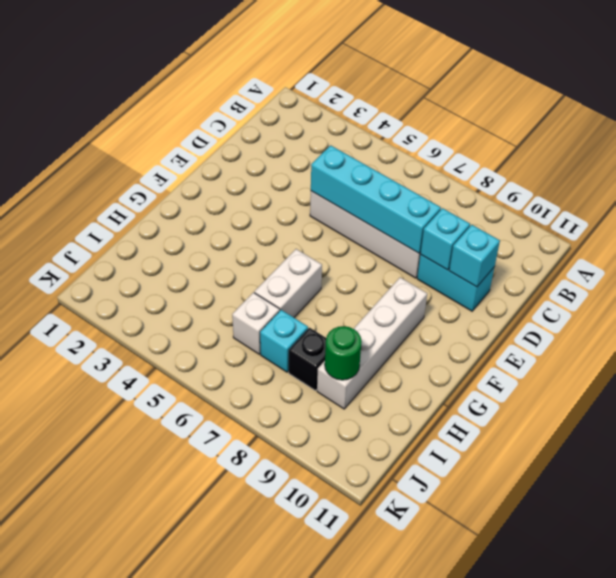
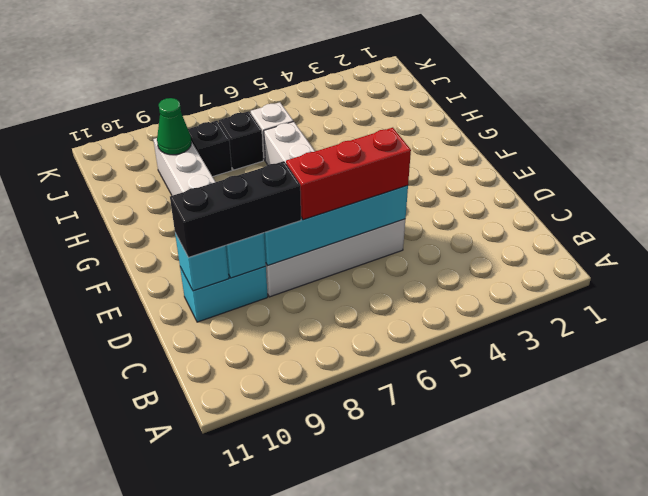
none -> red 1x3 brick [286,128,411,220]
none -> black 1x3 brick [170,161,301,258]
cyan 1x1 brick [260,310,308,372] -> black 1x1 brick [219,111,263,170]
green 1x1 round brick [325,326,362,380] -> green 1x1 cone [157,98,191,155]

